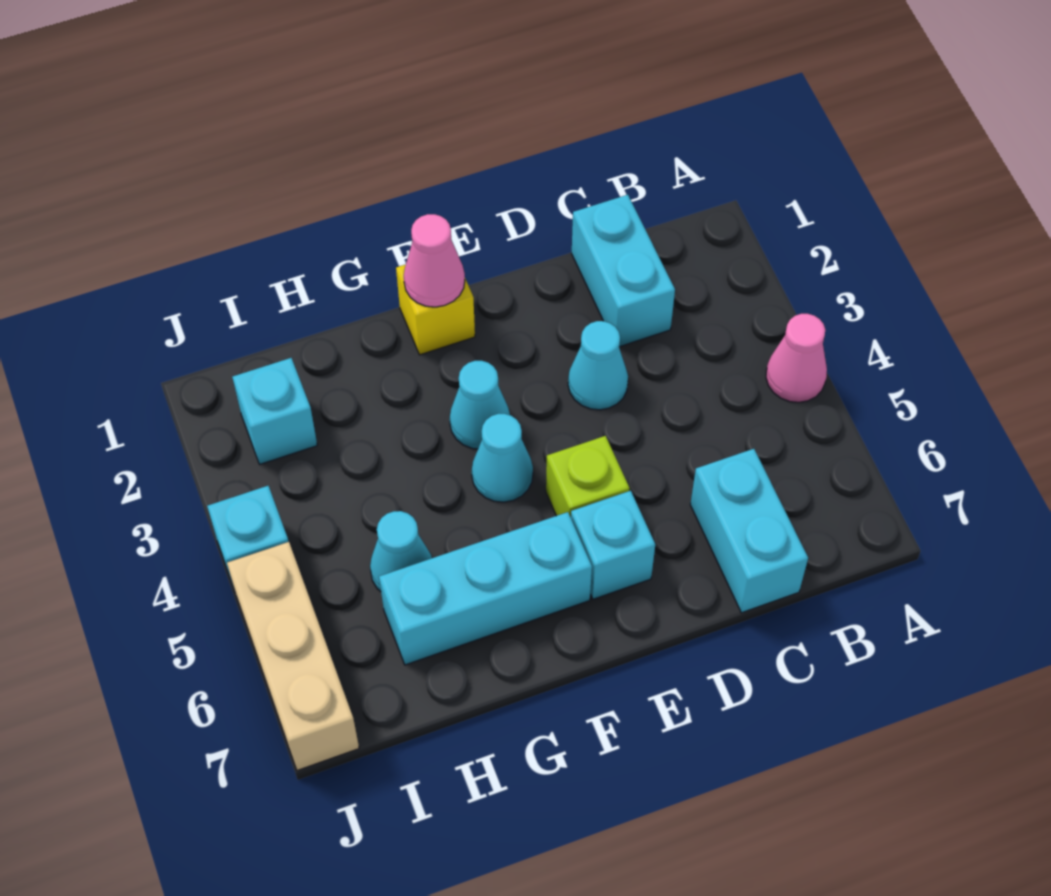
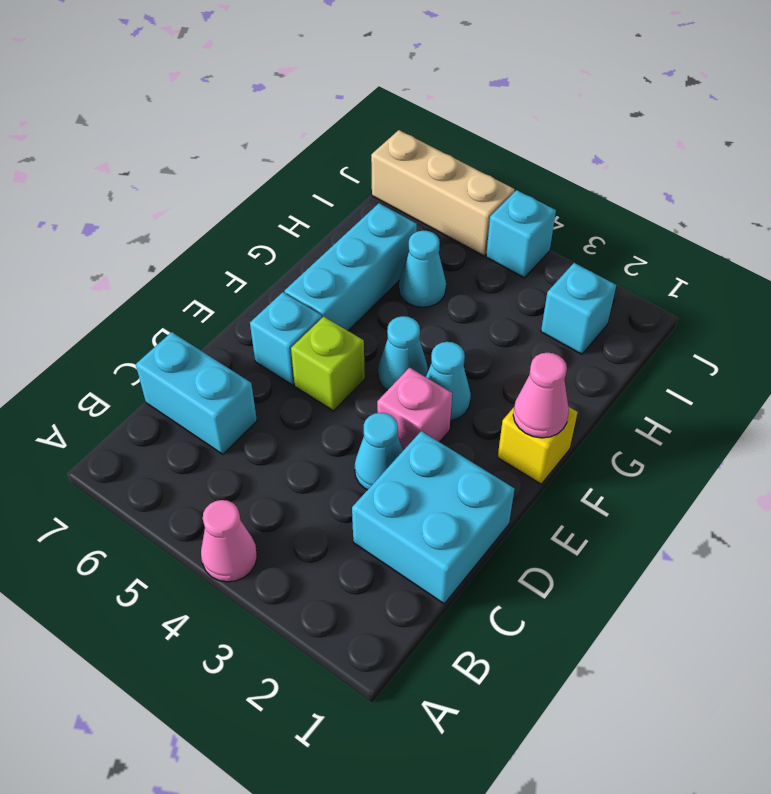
cyan 1x2 brick [572,195,675,347] -> cyan 2x2 brick [352,431,515,604]
none -> pink 1x1 brick [377,368,452,450]

